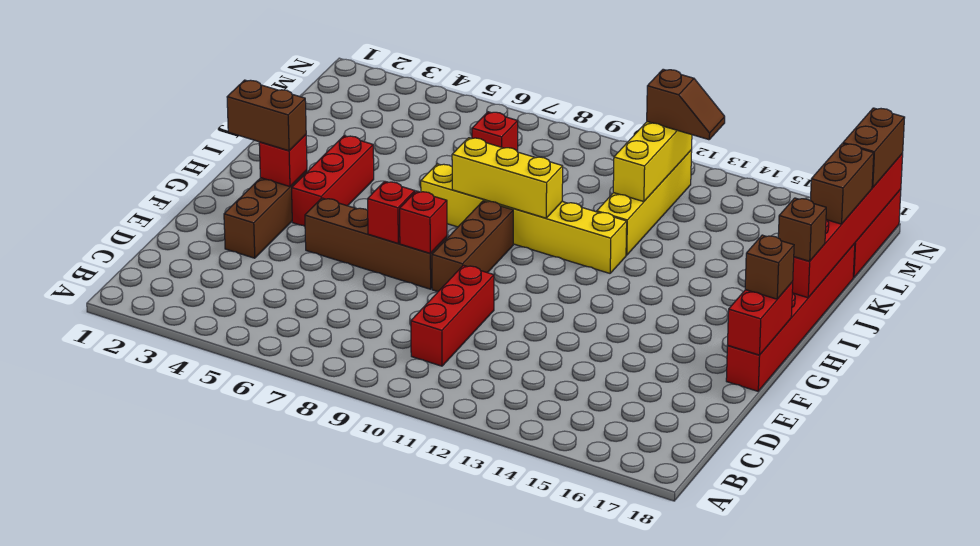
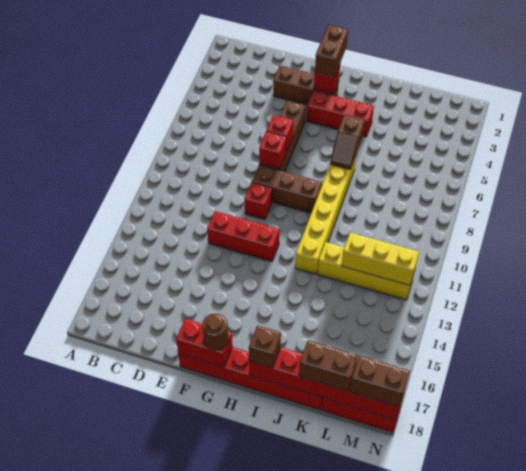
red 1x3 brick [411,265,494,366] -> red 1x3 brick moved to [207,211,279,261]
brown 1x1 brick [745,235,794,299] -> brown 1x1 round brick [202,313,228,350]
yellow 1x3 brick [452,138,563,218] -> none
red 1x1 brick [472,112,518,152] -> red 1x1 brick moved to [245,182,272,219]
brown 1x2 slope [647,69,725,140] -> brown 1x2 slope moved to [330,115,364,170]

